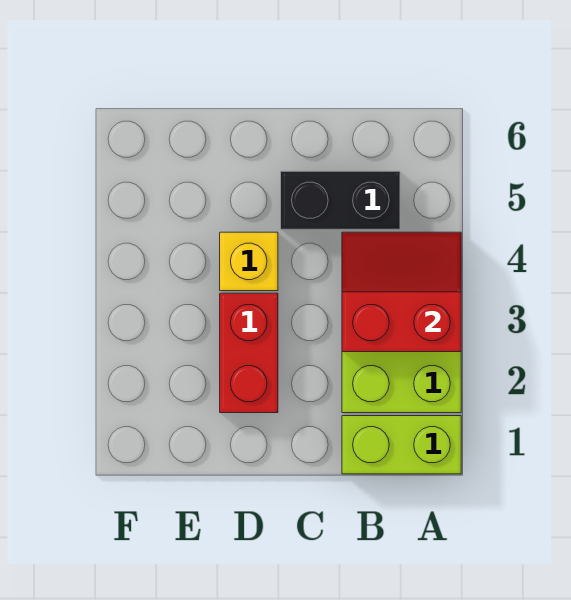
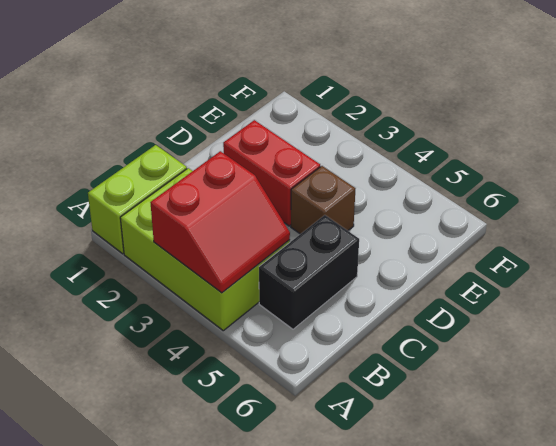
yellow 1x1 brick [220,232,278,291] -> brown 1x1 brick [291,166,355,234]

